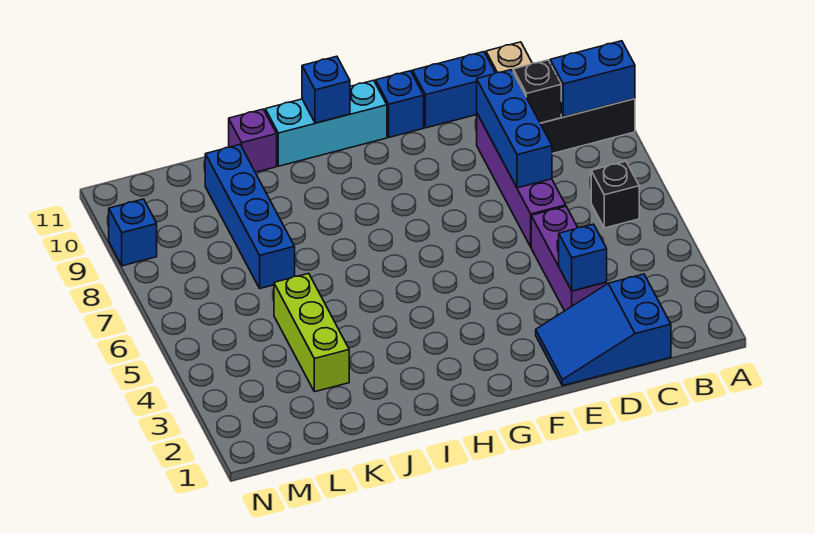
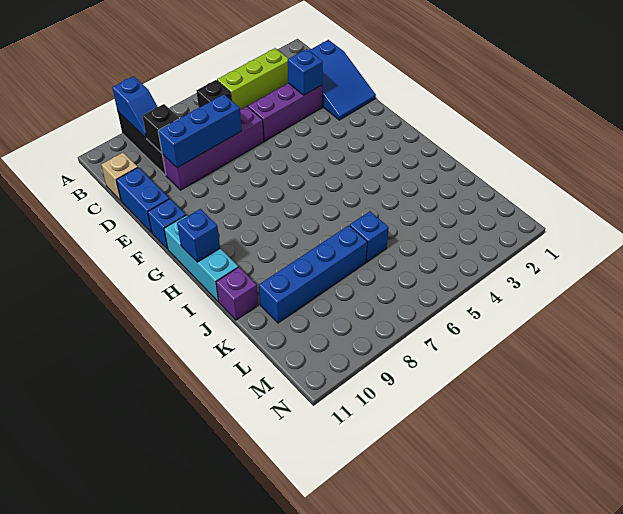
blue 1x2 brick [550,41,635,117] -> blue 1x2 slope [112,76,158,138]
lime 1x3 brick [274,273,349,392] -> lime 1x3 brick moved to [217,48,289,110]
blue 1x1 brick [109,199,157,266] -> blue 1x1 brick moved to [350,211,389,262]

